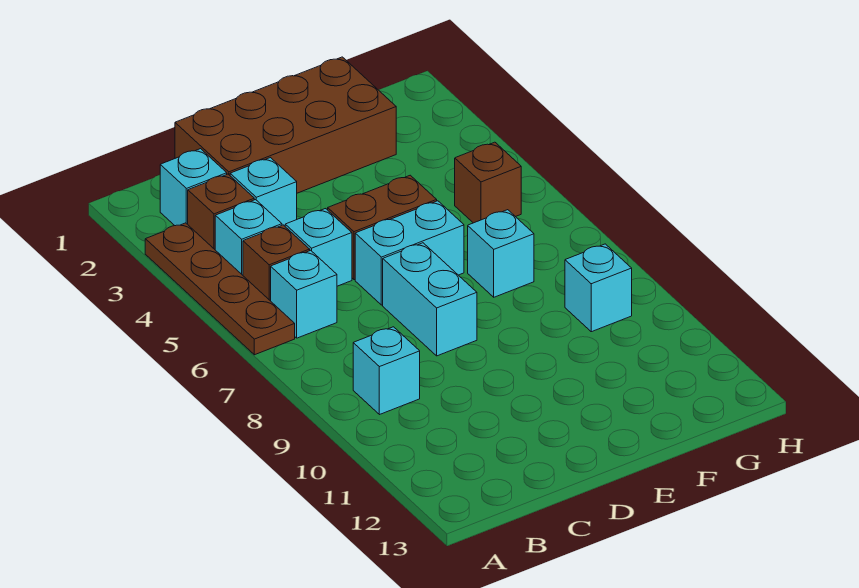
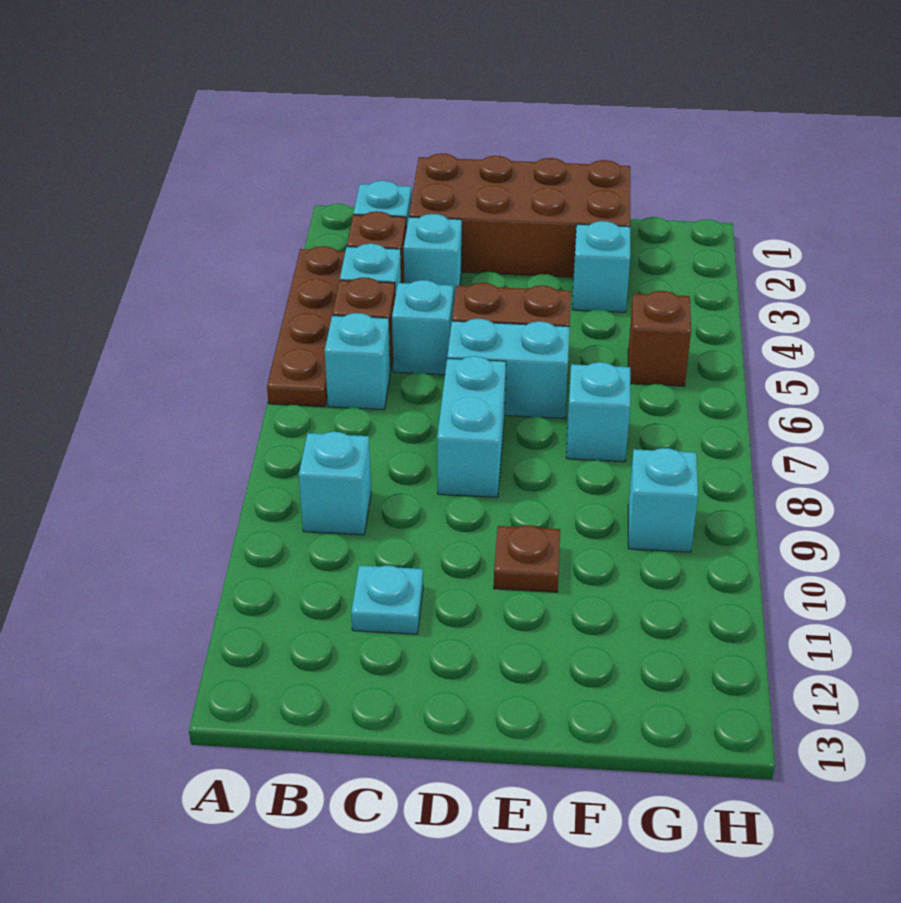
none -> cyan 1x1 plate [351,565,423,634]
none -> brown 1x1 plate [494,525,560,592]
none -> cyan 1x1 brick [572,221,630,312]

